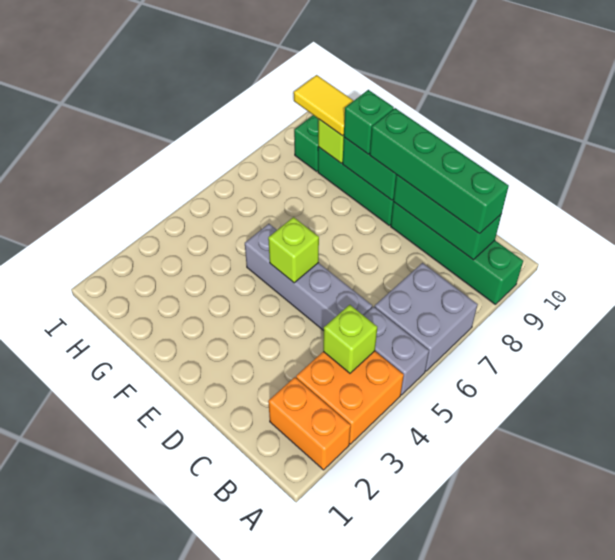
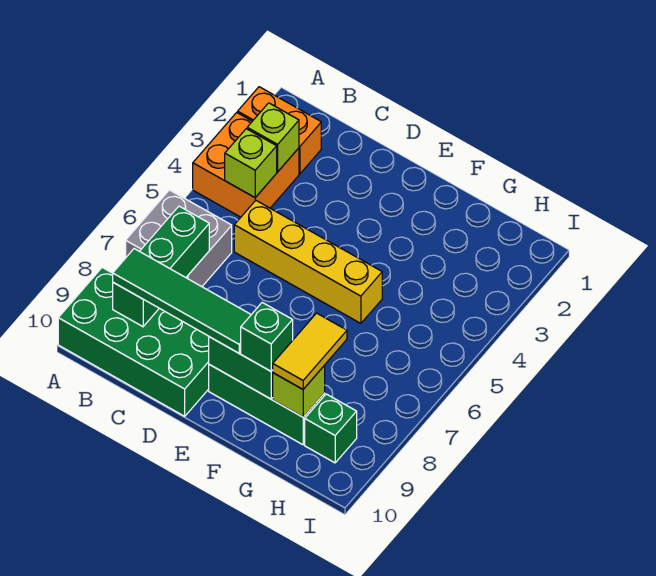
grey 1x2 brick [364,307,429,395] -> none
green 1x4 brick [391,202,523,305] -> green 2x4 brick [58,268,209,416]
green 1x3 brick [393,175,501,260] -> green 1x3 brick turned to [113,206,209,327]
green 1x4 brick [370,108,509,234] -> green 1x4 tile [113,249,251,353]
grey 1x4 brick [245,224,372,331] -> yellow 1x4 brick [234,200,382,323]
lime 1x1 brick [268,217,319,283] -> lime 1x1 brick moved to [247,103,299,172]
yellow 1x2 tile [294,75,354,136] -> yellow 1x2 tile turned to [273,313,347,389]

